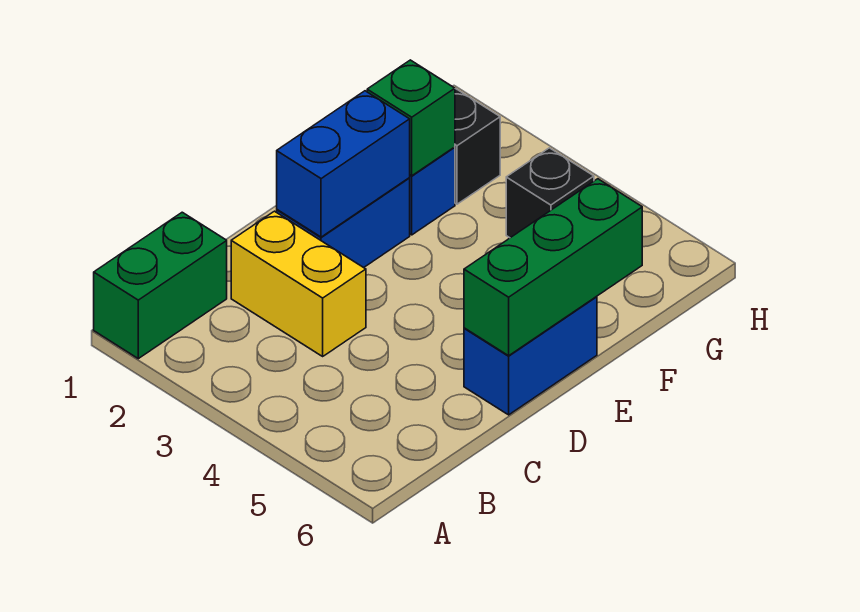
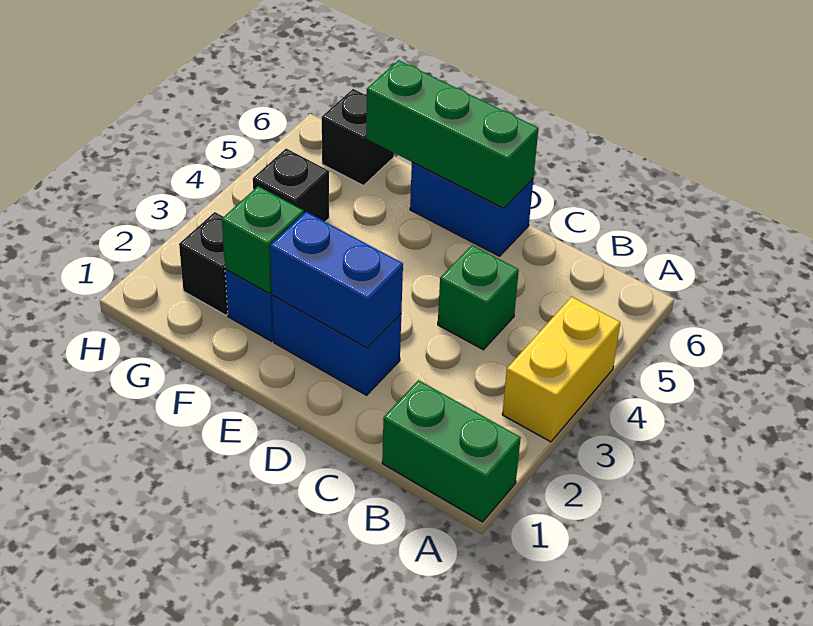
yellow 1x2 brick [231,211,366,356] -> yellow 1x2 brick moved to [502,297,620,442]
none -> green 1x1 brick [438,245,519,350]
none -> black 1x1 brick [322,89,394,186]

